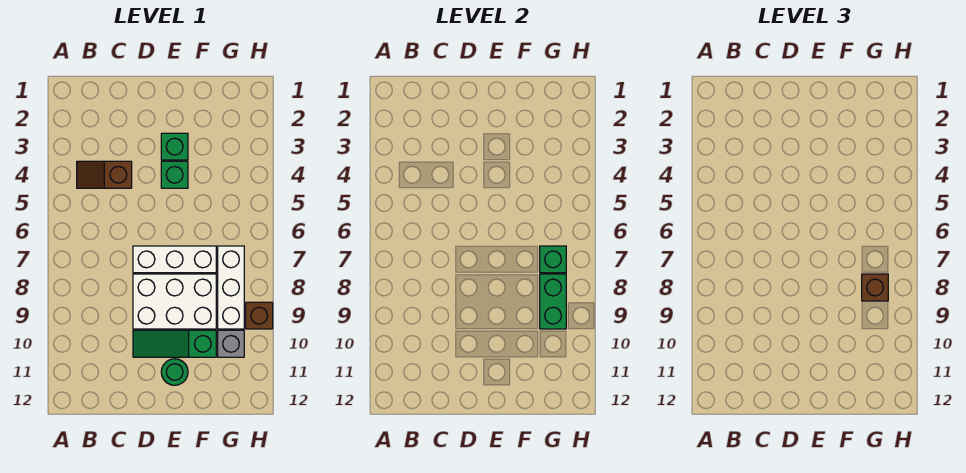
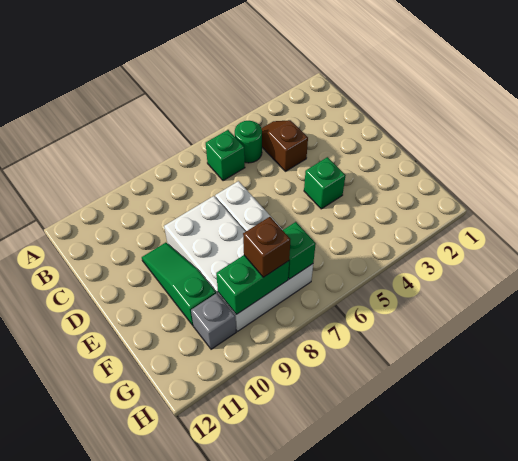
green 1x1 brick [161,133,188,160] -> green 1x1 brick moved to [206,130,245,181]
green 1x1 round brick [161,359,188,385] -> green 1x1 round brick moved to [235,121,262,163]
brown 1x1 brick [246,302,273,329] -> none

